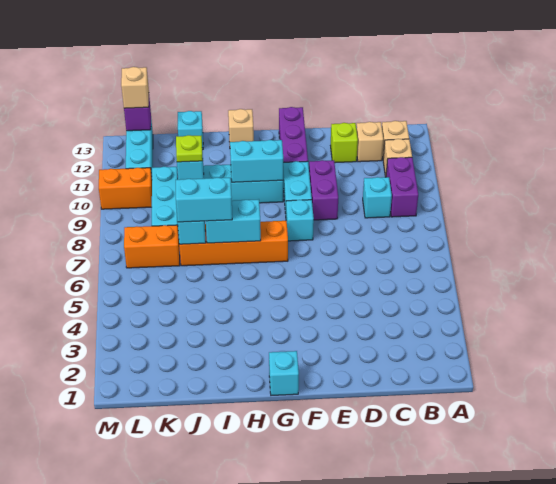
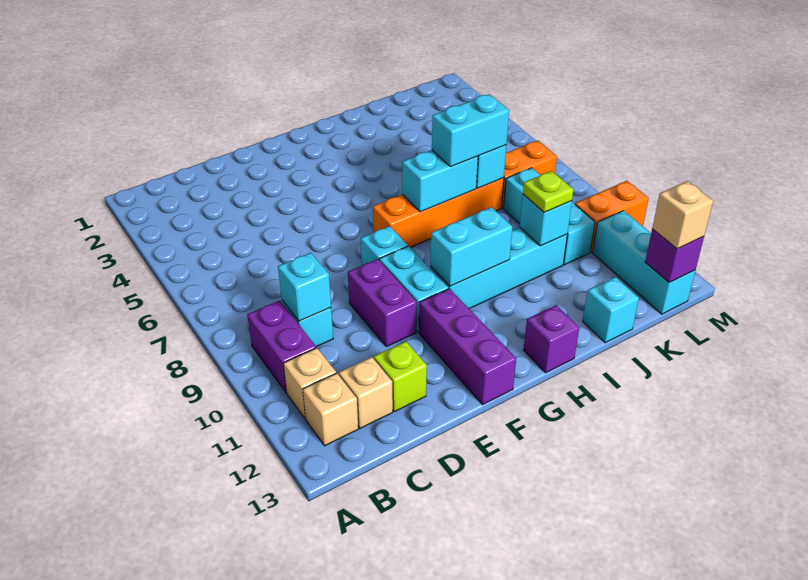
cyan 1x1 brick [269,351,299,395] -> cyan 1x1 brick moved to [278,253,331,321]
tan 1x1 brick [228,109,254,142] -> purple 1x1 brick [524,305,579,373]

